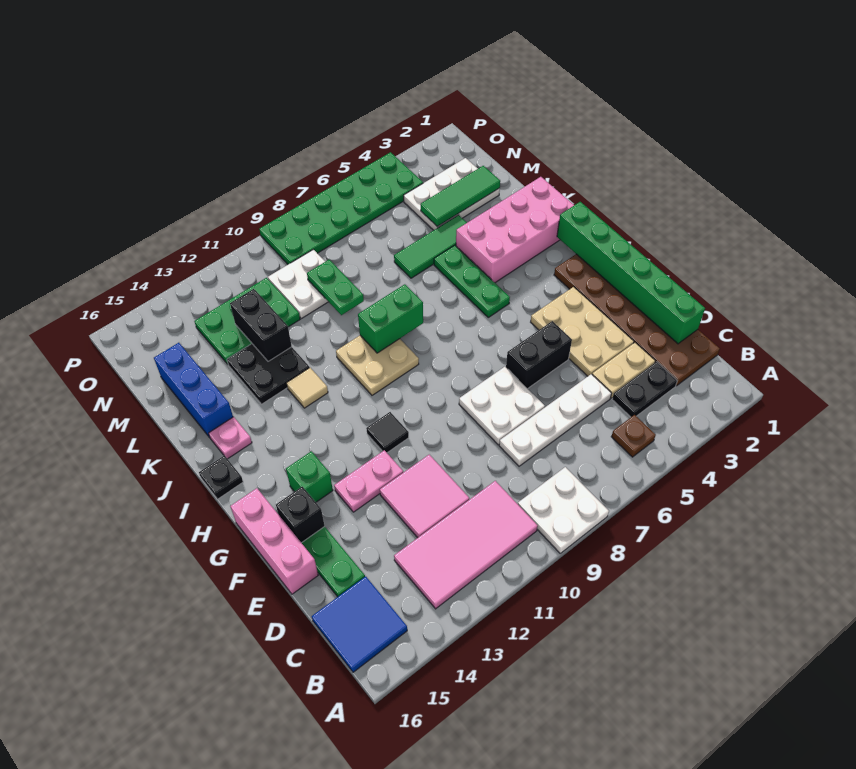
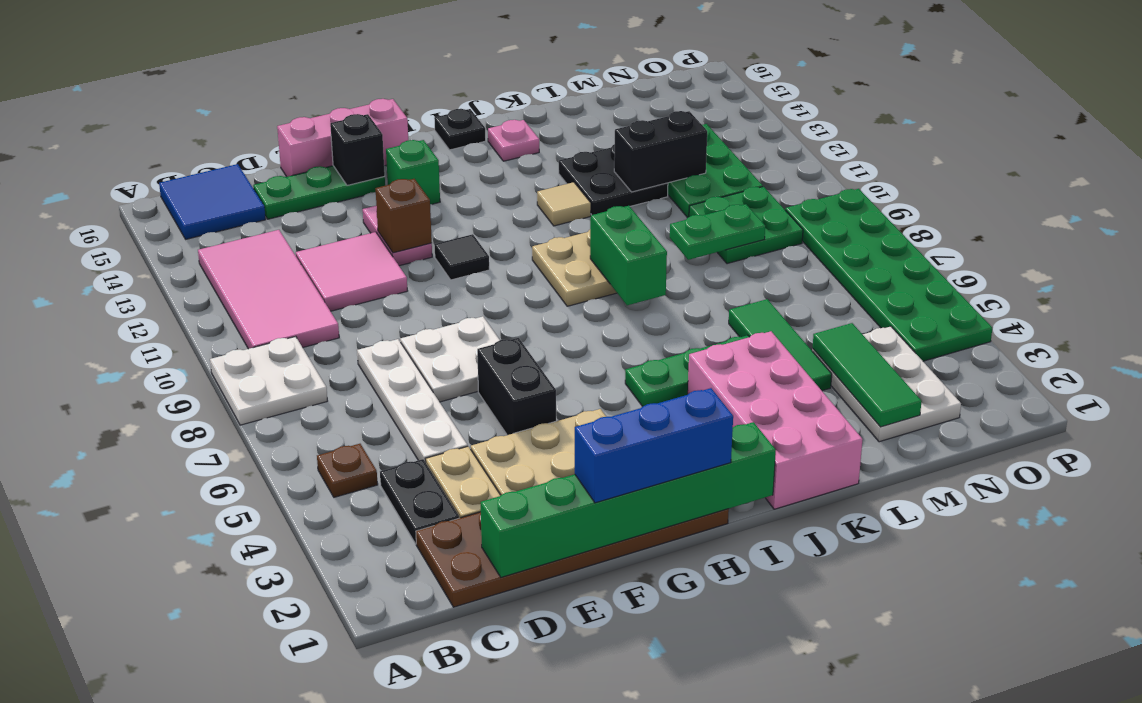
none -> brown 1x1 brick [376,179,432,253]
blue 1x3 brick [154,343,233,438] -> blue 1x3 brick moved to [575,388,733,503]
white 2x2 plate [268,250,328,319] -> green 2x2 plate [689,187,803,264]

